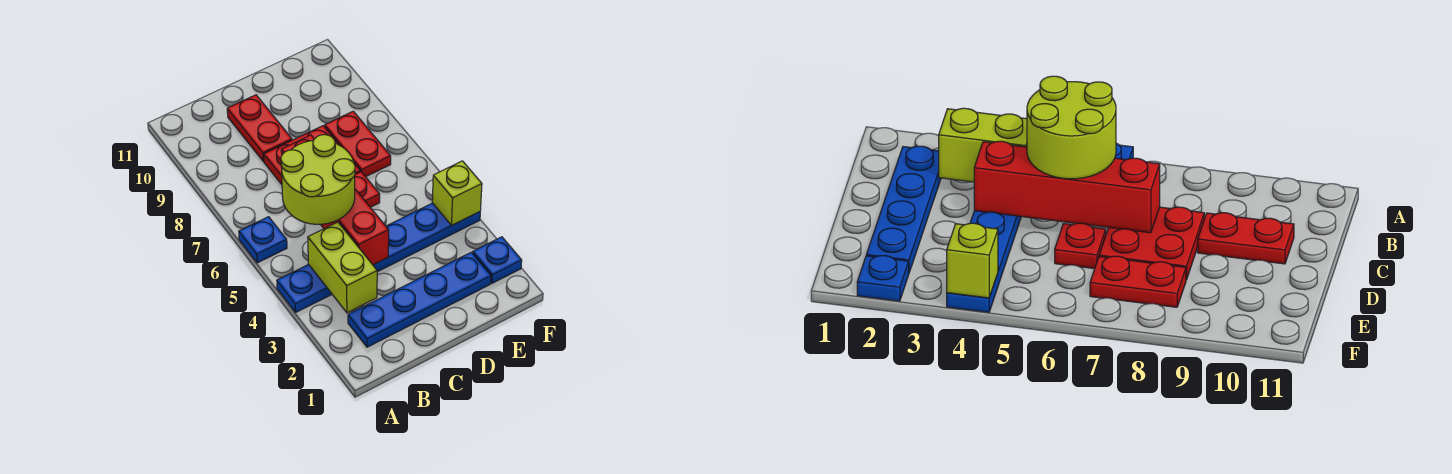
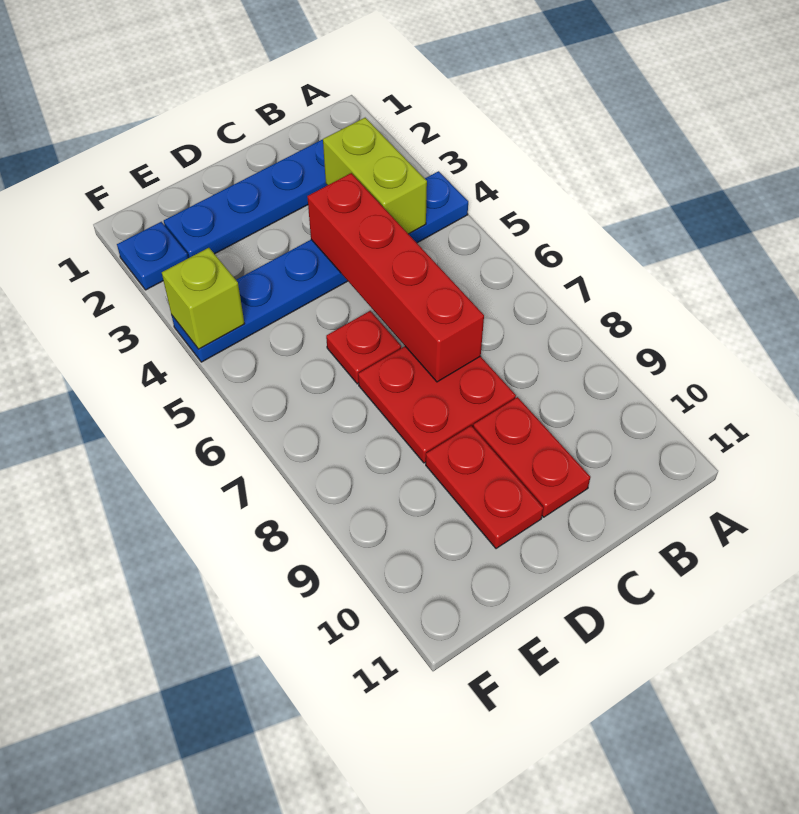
blue 1x1 plate [239,217,287,263] -> none
lime 2x2 round brick [281,135,355,224] -> none
red 1x2 plate [325,111,391,177] -> red 1x2 plate moved to [426,426,543,549]

